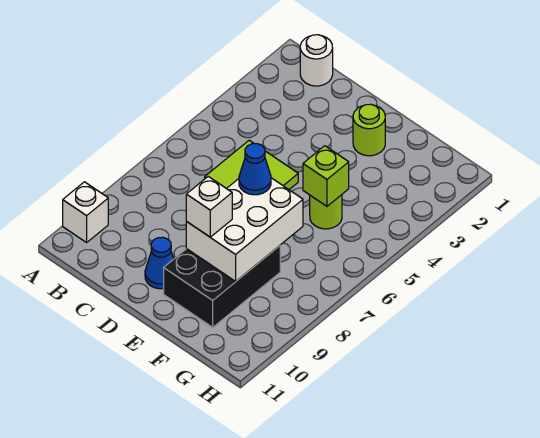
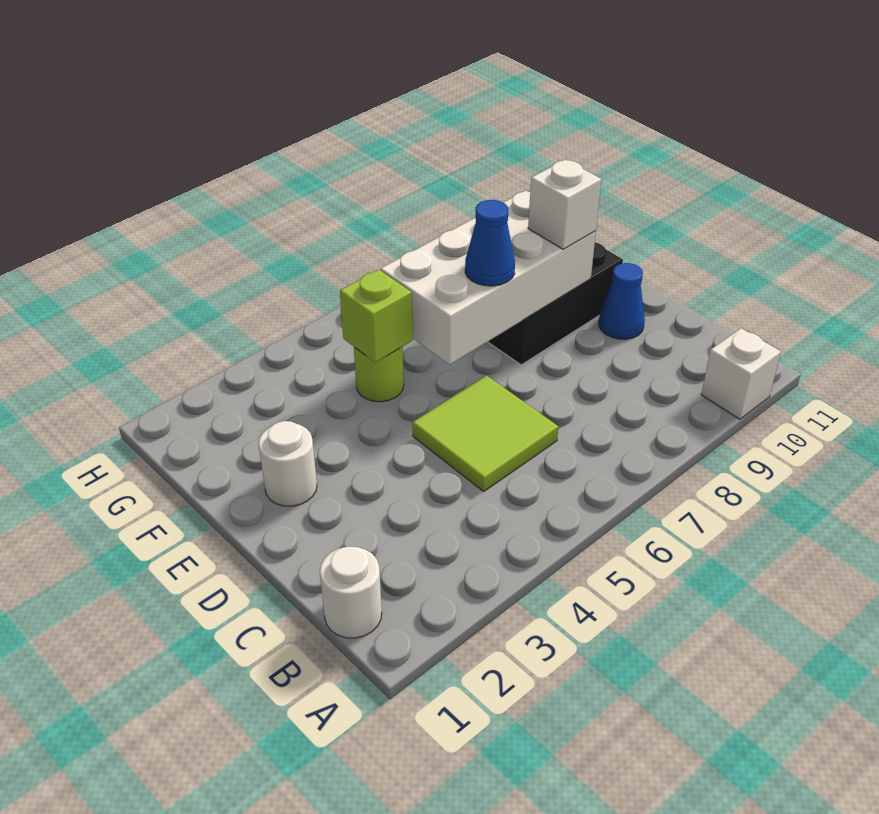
lime 1x1 round brick [353,104,385,156] -> white 1x1 round brick [258,421,317,506]
white 2x3 brick [186,178,303,281] -> white 2x4 brick [381,191,596,364]

